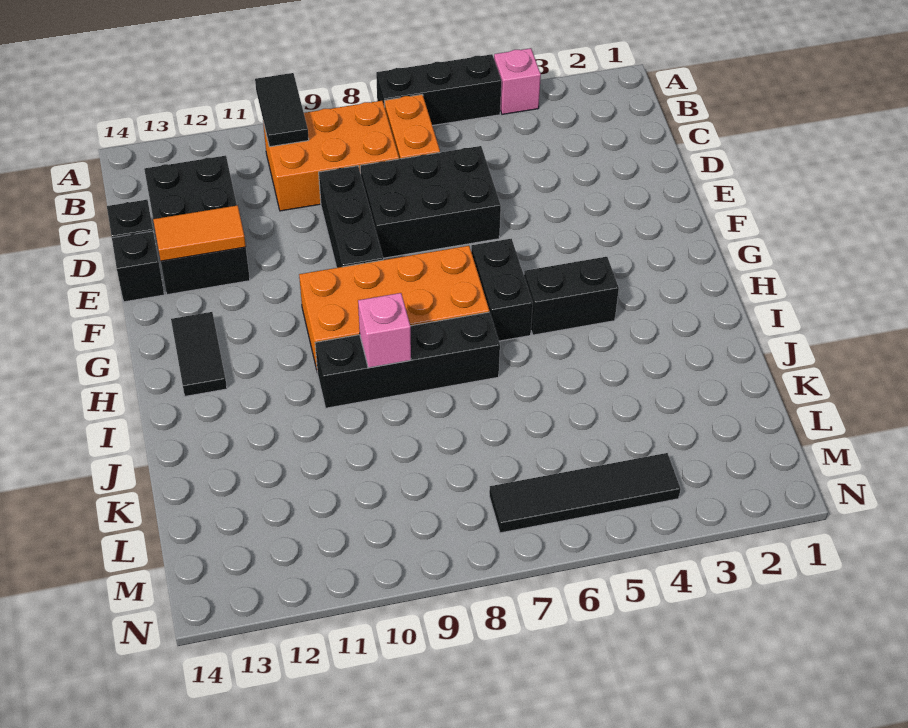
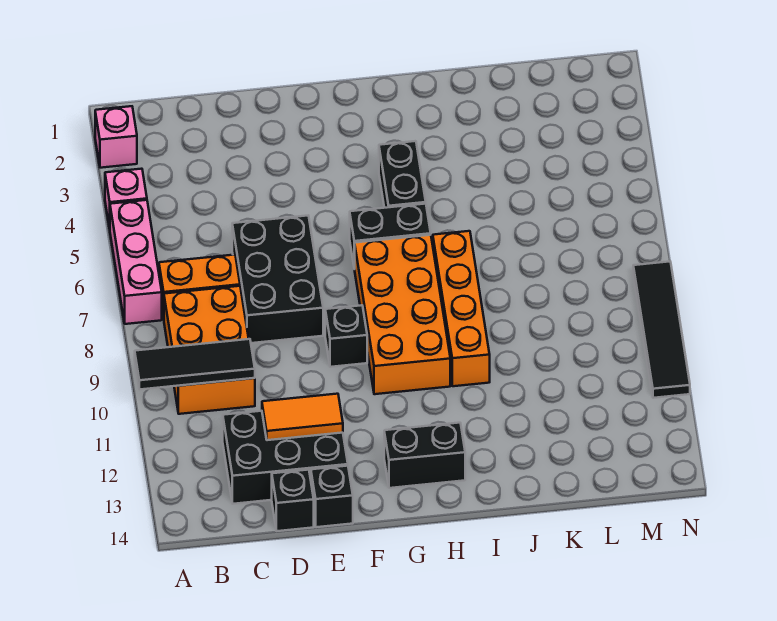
black 1x3 brick [376,54,501,126] -> pink 1x3 brick [110,200,162,324]
black 1x2 tile [255,73,309,147] -> black 1x3 tile [135,339,255,389]
black 1x3 brick [319,166,383,268] -> black 1x1 brick [325,305,367,367]
orange 1x2 tile [153,205,246,261] -> orange 1x2 tile turned to [262,394,343,440]
black 1x2 tile [171,312,227,396] -> black 1x2 brick [384,423,465,488]
black 1x4 brick [315,312,500,408] -> orange 1x4 brick [433,231,490,386]
pink 1x1 brick [358,293,411,368] -> pink 1x1 brick moved to [95,106,137,168]
black 1x4 tile [489,453,680,533] -> black 1x4 tile moved to [633,262,690,398]

